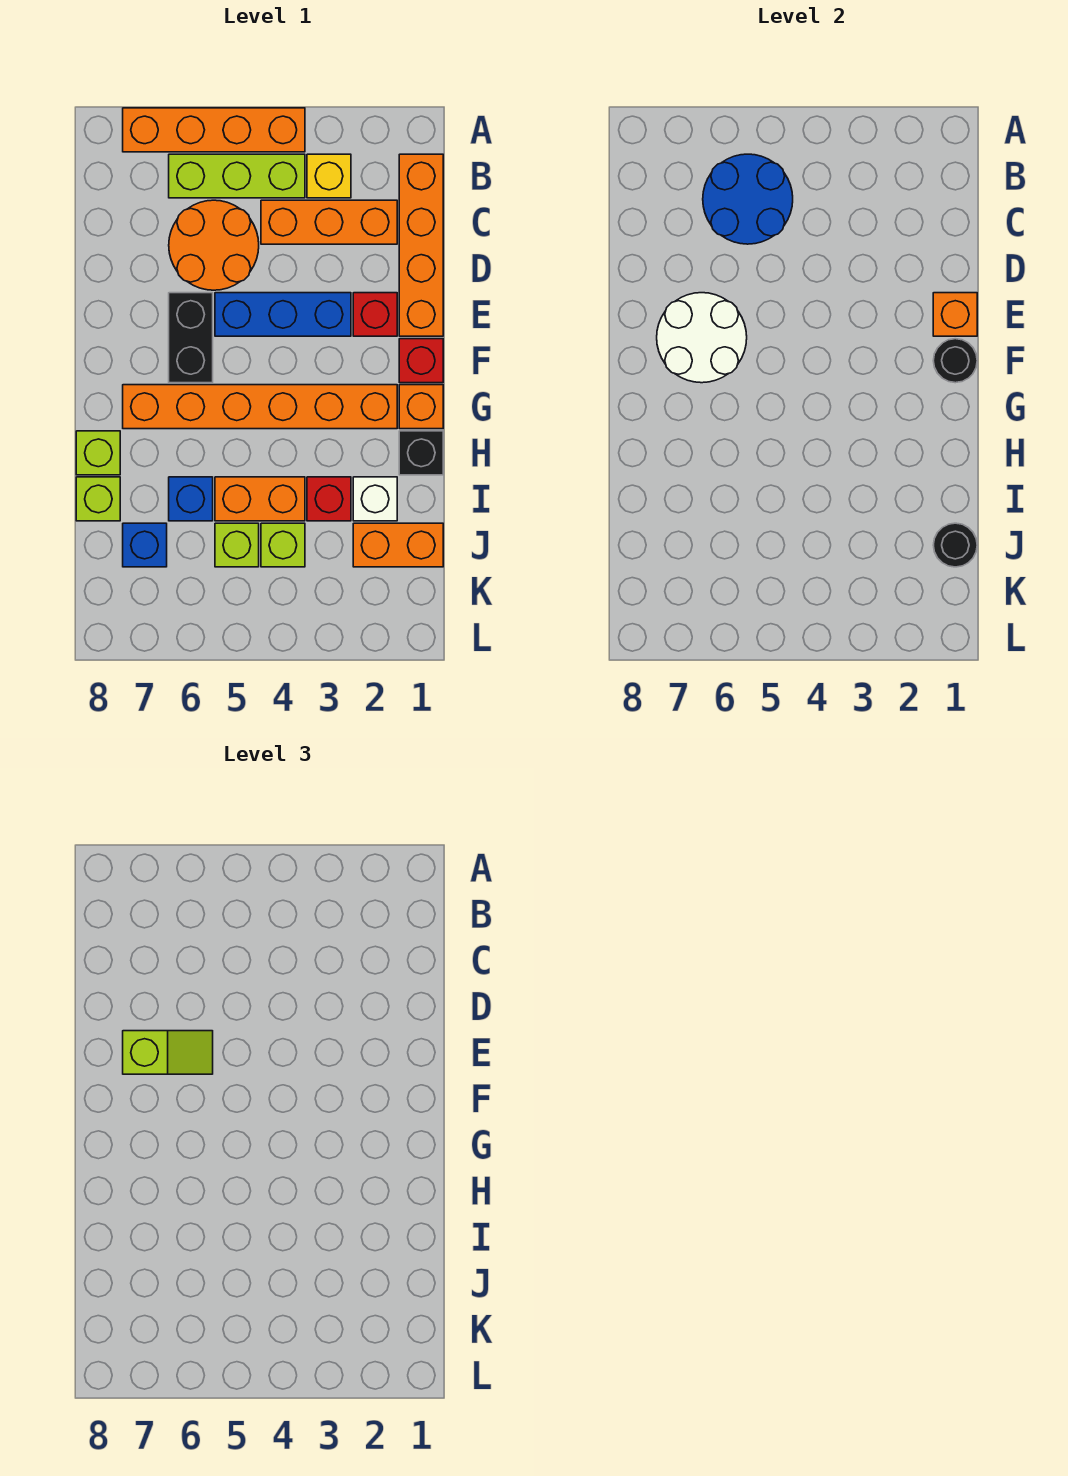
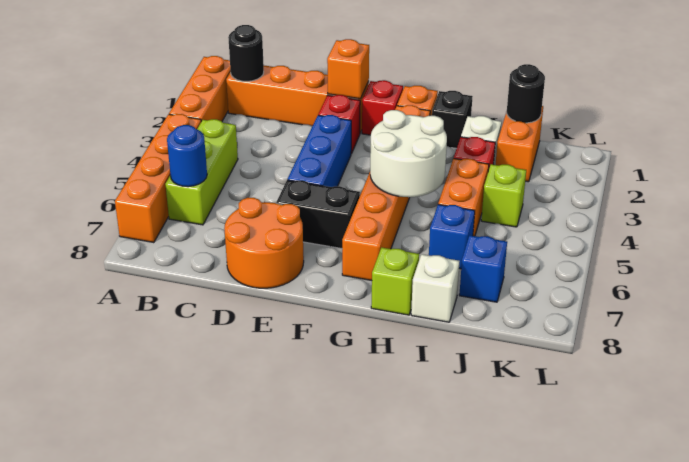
yellow 1x1 brick [307,154,351,198] -> none
blue 2x2 round brick [703,154,793,244] -> blue 1x1 round brick [167,125,207,187]
orange 1x3 brick [261,200,397,244] -> orange 1x3 brick moved to [169,56,231,121]
orange 2x2 round brick [169,200,259,290] -> orange 2x2 round brick moved to [224,198,304,288]
white 2x2 round brick [657,293,747,383] -> white 2x2 round brick moved to [370,110,447,197]
lime 1x2 slope [123,1031,213,1074] -> none
black 1x1 round brick [933,339,977,383] -> black 1x1 round brick moved to [228,25,264,81]
lime 1x1 brick [76,477,120,521] -> white 1x1 brick [411,254,460,322]
lime 1x1 brick [215,523,259,567] -> none

